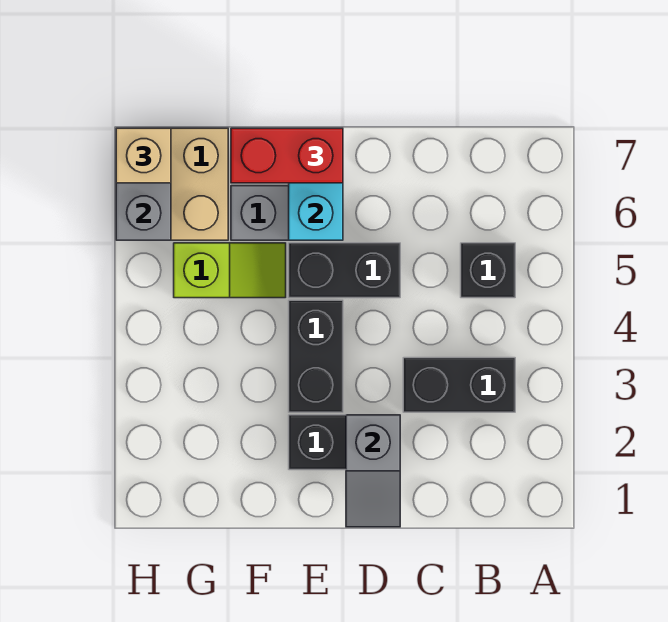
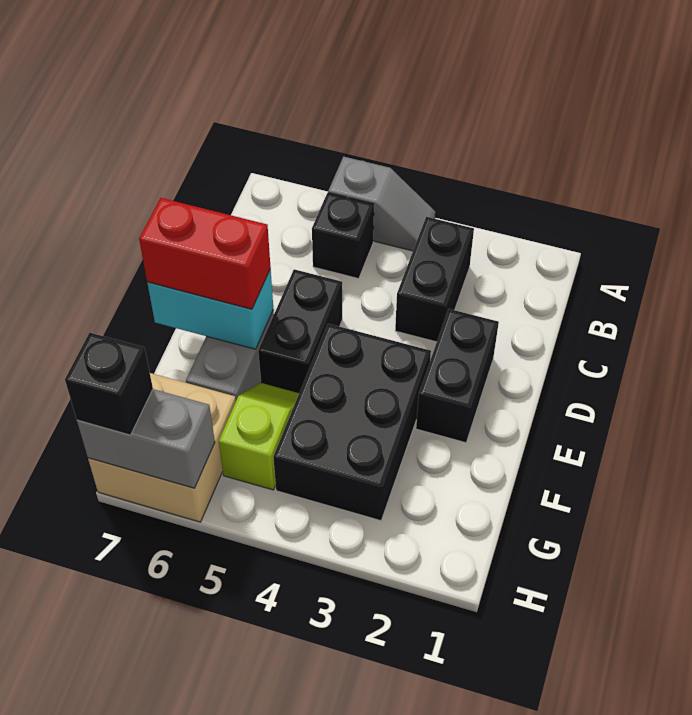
grey 1x2 slope [346,415,400,527] -> grey 1x2 slope moved to [328,157,435,251]
black 1x2 brick [289,300,343,412] -> black 2x3 brick [273,324,431,521]
red 1x2 brick [231,128,343,183] -> red 1x2 brick turned to [139,198,271,309]
tan 1x1 brick [116,128,171,183] -> black 1x1 brick [65,333,153,435]

